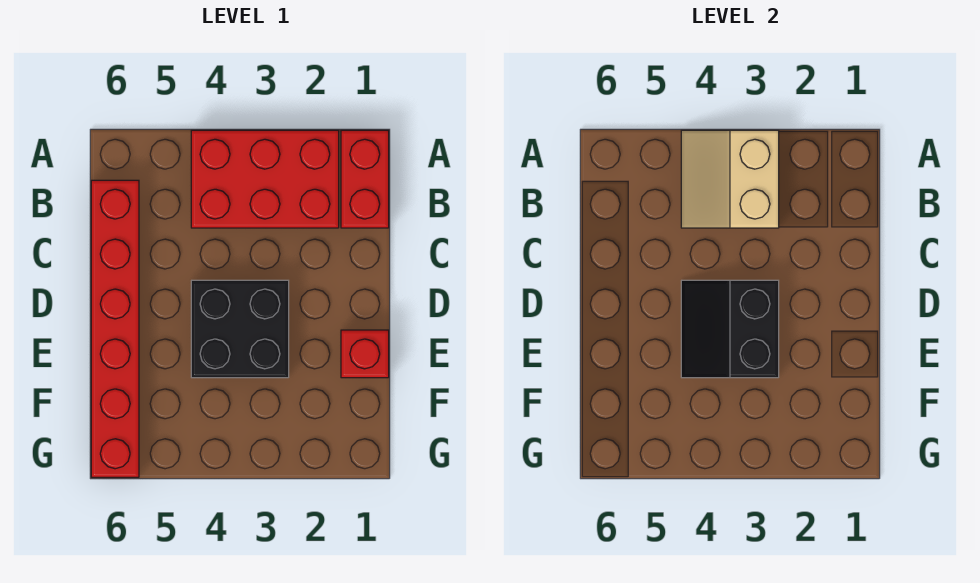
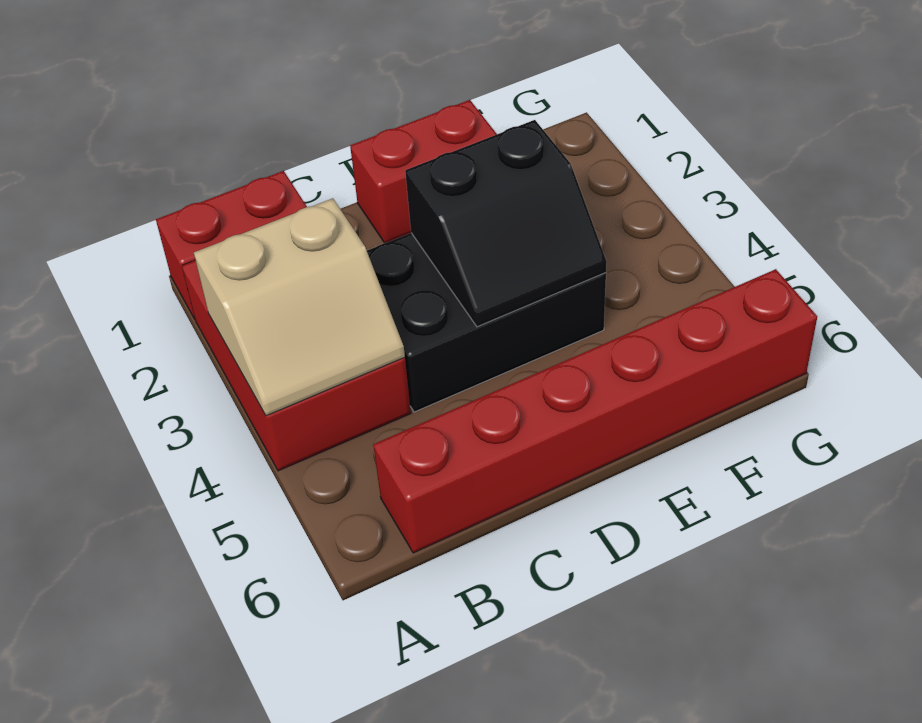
black 2x2 brick [191,280,289,378] -> black 2x3 brick [367,233,606,412]
red 1x1 brick [341,330,389,378] -> red 1x2 brick [350,100,497,243]

